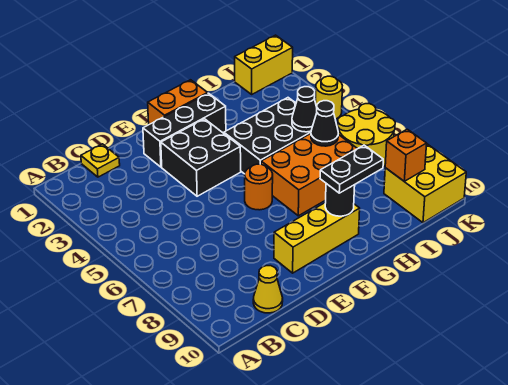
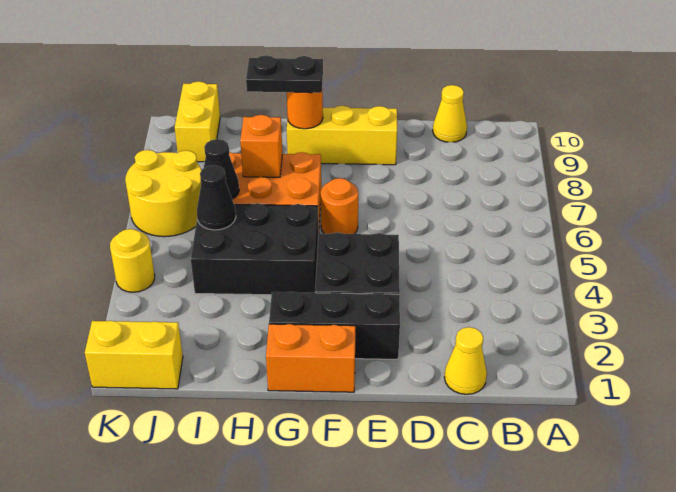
yellow 1x1 plate [81,144,120,177] -> yellow 1x1 cone [444,327,487,394]
black 1x1 round brick [325,184,355,216] -> orange 1x1 round brick [287,89,323,129]
yellow 2x2 brick [384,144,466,223] -> yellow 1x2 brick [175,81,220,162]
orange 1x1 brick [385,129,427,181] -> orange 1x1 brick moved to [240,115,282,177]

